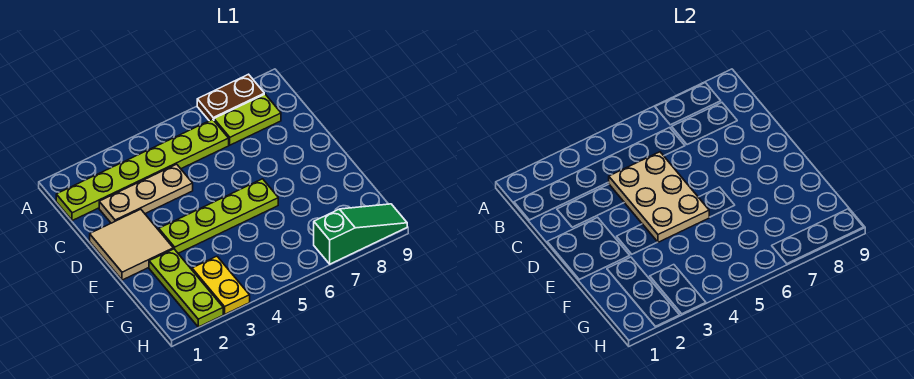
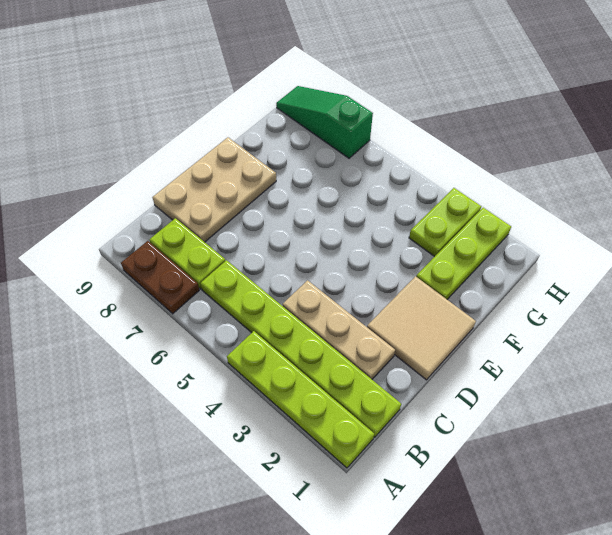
tan 2x3 plate [609,152,709,242] -> tan 2x3 plate moved to [153,138,276,242]
lime 1x4 plate [159,179,278,253] -> lime 1x4 plate moved to [227,331,374,468]
yellow 1x2 plate [192,256,250,314] -> lime 1x2 plate [409,188,481,257]

